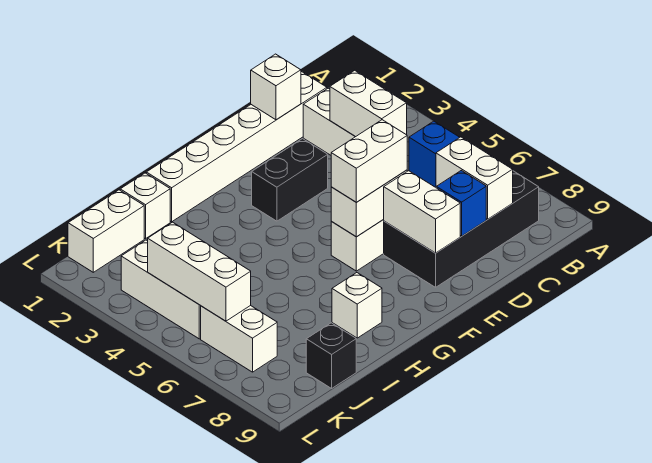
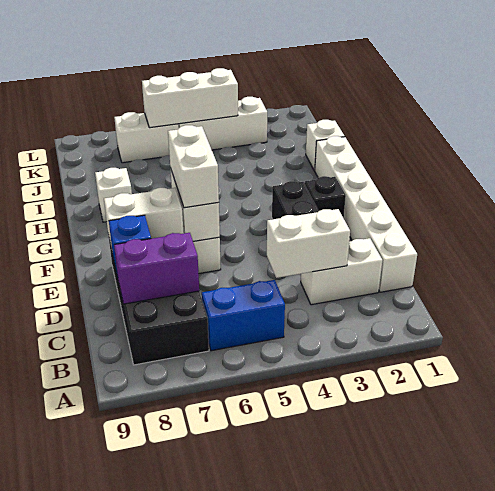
white 1x2 brick [436,137,513,219] -> purple 1x2 brick [114,233,199,304]
white 1x1 brick [251,54,301,120] -> none
white 1x2 brick [68,190,144,272] -> none
black 1x1 brick [306,323,356,388] -> black 1x1 brick moved to [305,176,346,218]

